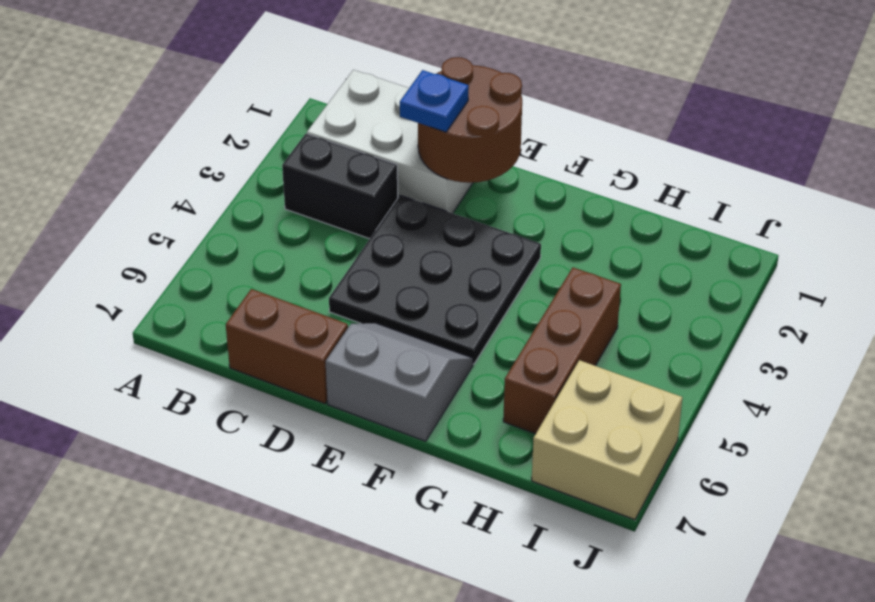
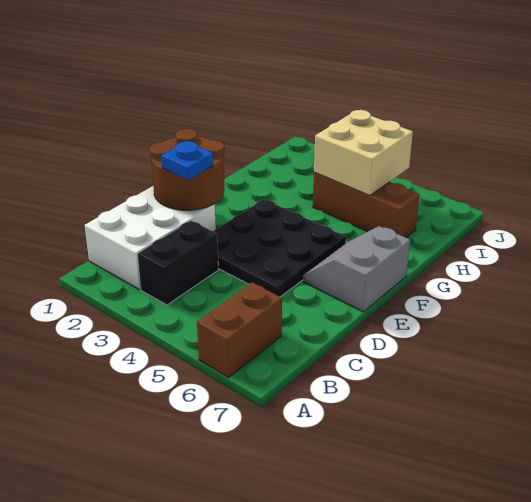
brown 1x2 brick [226,289,348,403] -> brown 1x2 brick moved to [197,282,282,377]
tan 2x2 brick [532,360,683,520] -> tan 2x2 brick moved to [314,110,413,195]

